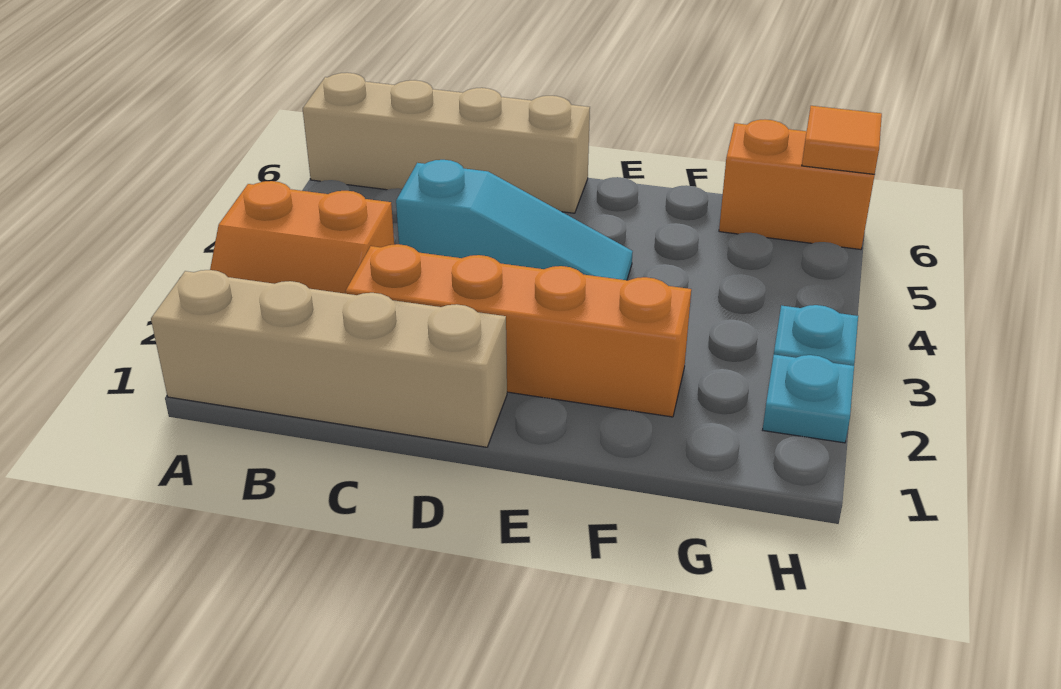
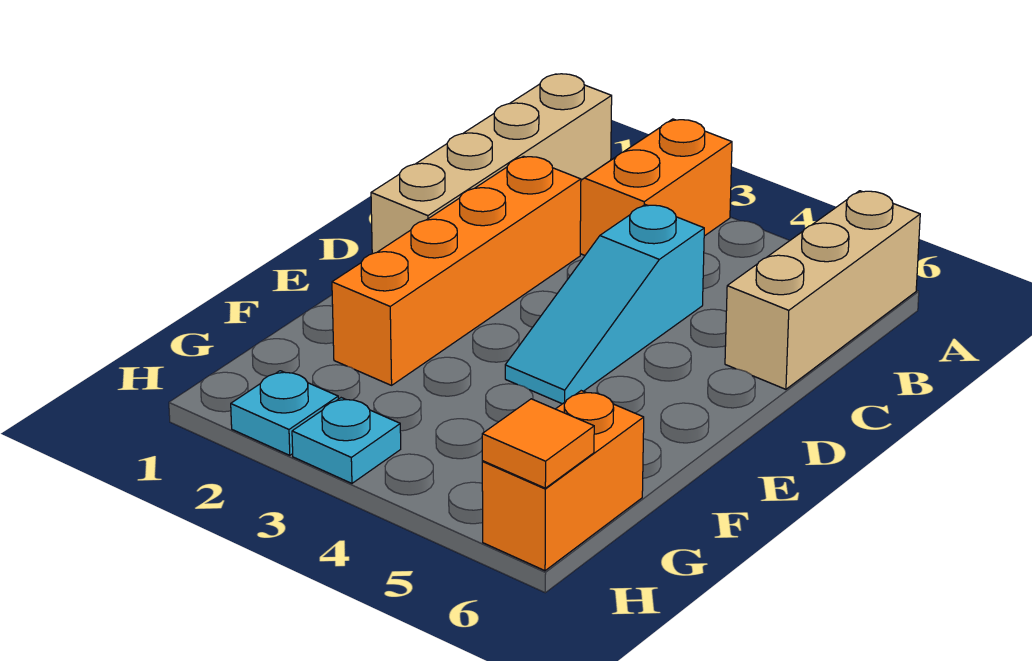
tan 1x4 brick [303,73,590,213] -> tan 1x3 brick [725,191,920,389]

